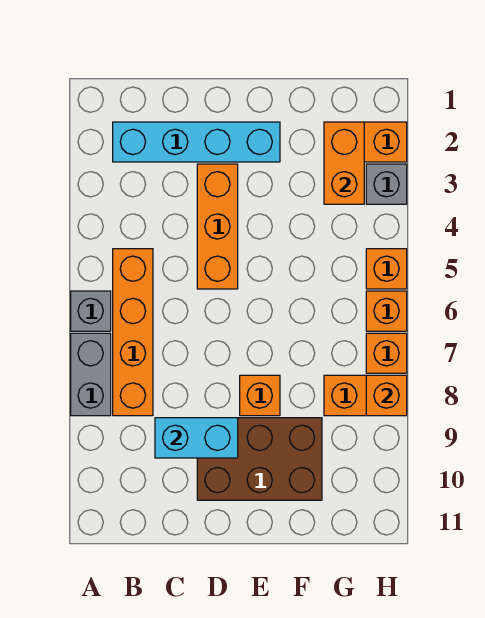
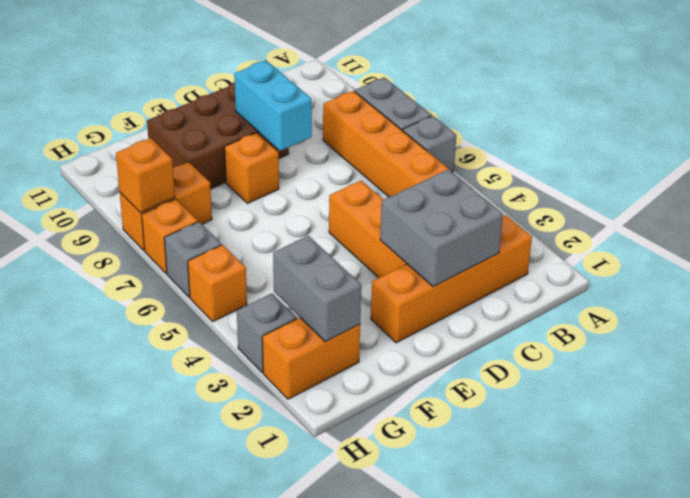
cyan 1x4 brick [113,122,280,162] -> orange 1x4 brick [371,215,532,343]
none -> grey 2x2 brick [380,169,503,287]
cyan 1x2 brick [155,418,238,458] -> cyan 1x2 brick turned to [234,60,312,151]
orange 1x2 brick [324,122,364,204] -> grey 1x2 brick [273,236,361,342]
orange 1x1 brick [366,291,407,331] -> grey 1x1 brick [164,222,221,297]

